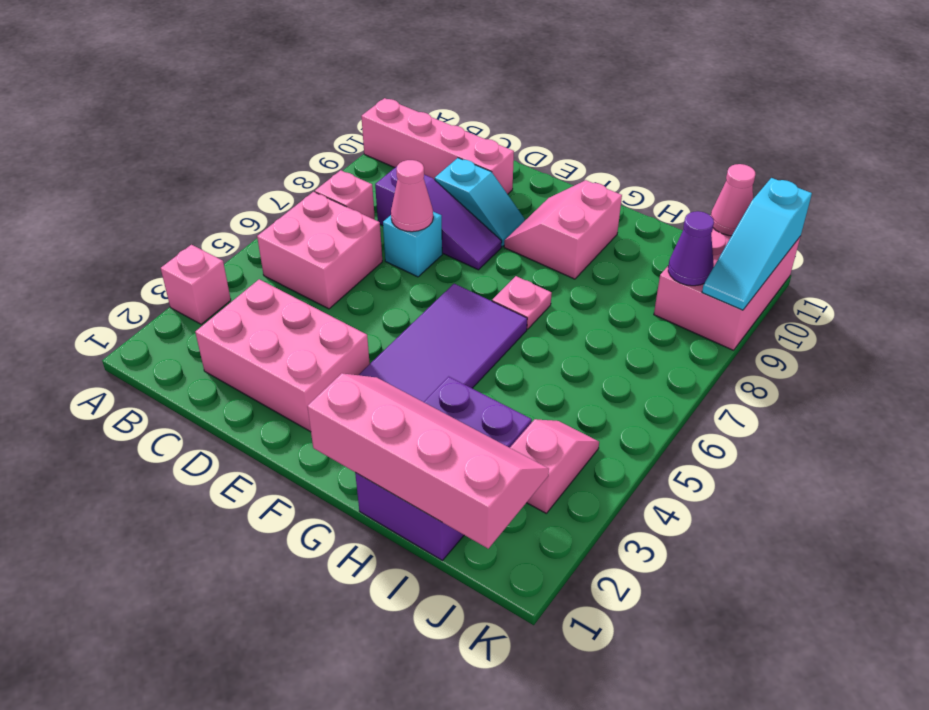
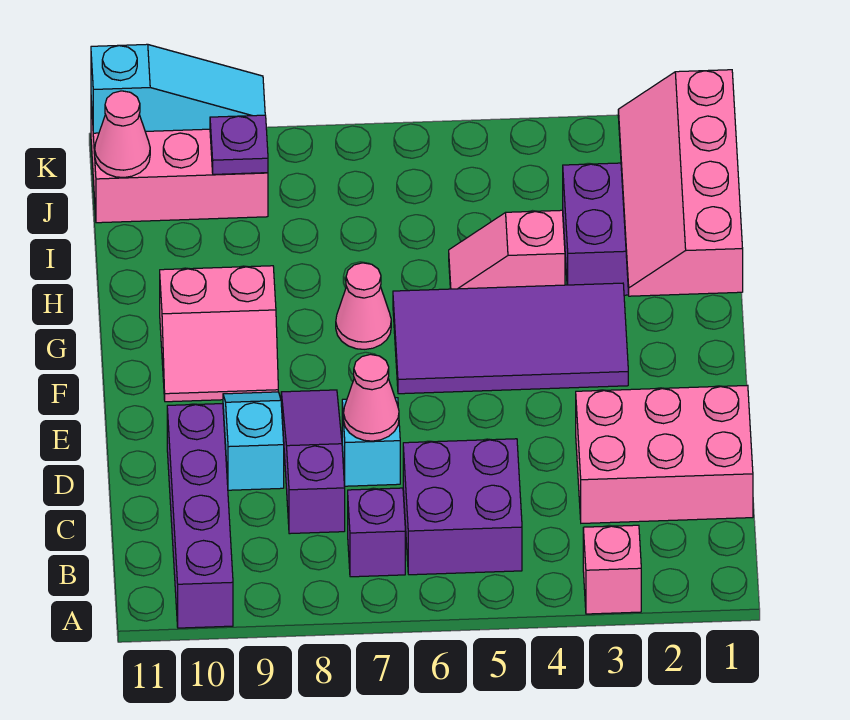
pink 1x4 brick [361,98,514,194] -> purple 1x4 brick [167,404,233,628]
pink 2x2 brick [257,192,382,309] -> purple 2x2 brick [403,439,522,575]
pink 1x1 brick [315,170,375,220] -> purple 1x1 brick [348,488,405,577]
pink 2x3 brick [195,279,370,432] -> pink 2x3 brick turned to [576,385,753,523]
pink 1x1 plate [492,276,552,329] -> pink 1x1 cone [336,263,391,349]
pink 1x2 slope [510,419,599,513] -> pink 1x2 slope moved to [449,210,565,289]
purple 1x1 cone [668,211,714,286] -> purple 1x1 plate [210,115,268,174]

